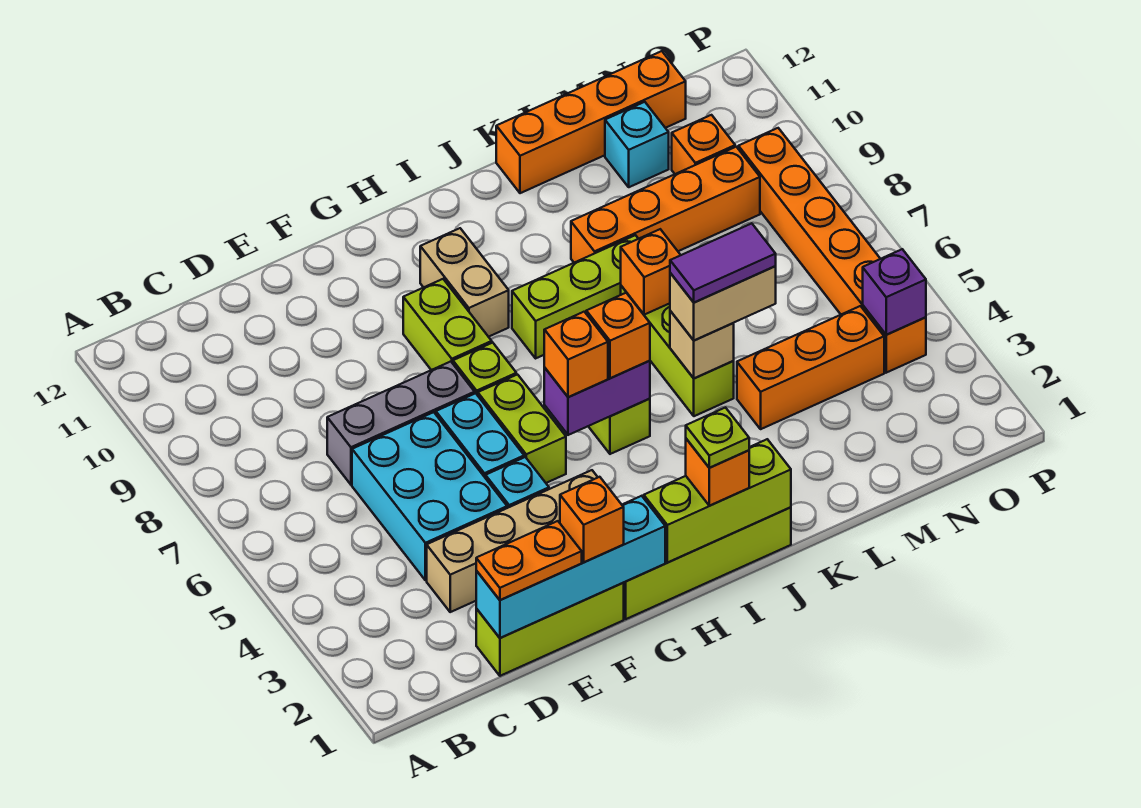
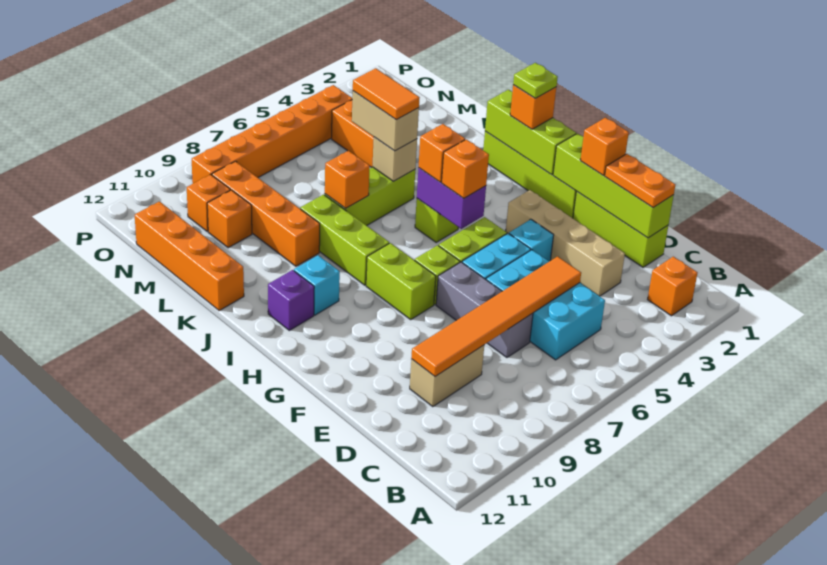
none -> orange 1x1 brick [648,257,697,316]
cyan 1x4 brick [476,496,665,638] -> lime 1x4 brick [553,133,674,238]
cyan 2x3 brick [352,412,507,580] -> cyan 2x3 brick turned to [486,250,605,360]
none -> orange 1x6 tile [411,256,581,377]
lime 1x2 brick [403,279,492,370] -> lime 1x2 brick turned to [366,243,436,319]
tan 1x2 brick [420,228,509,337] -> tan 1x2 brick moved to [410,345,484,407]
purple 1x2 tile [670,223,776,303] -> orange 1x2 tile [353,68,420,120]
none -> orange 1x1 brick [207,190,252,248]
cyan 1x1 brick [605,102,669,187] -> cyan 1x1 brick moved to [294,255,340,315]
purple 1x1 brick [863,249,926,335] -> purple 1x1 brick moved to [268,270,314,330]

